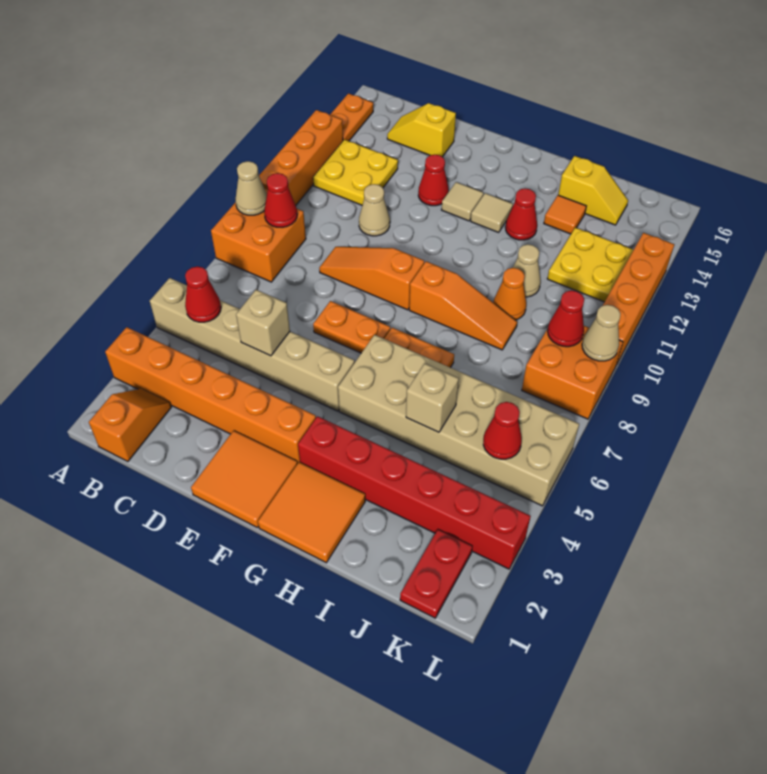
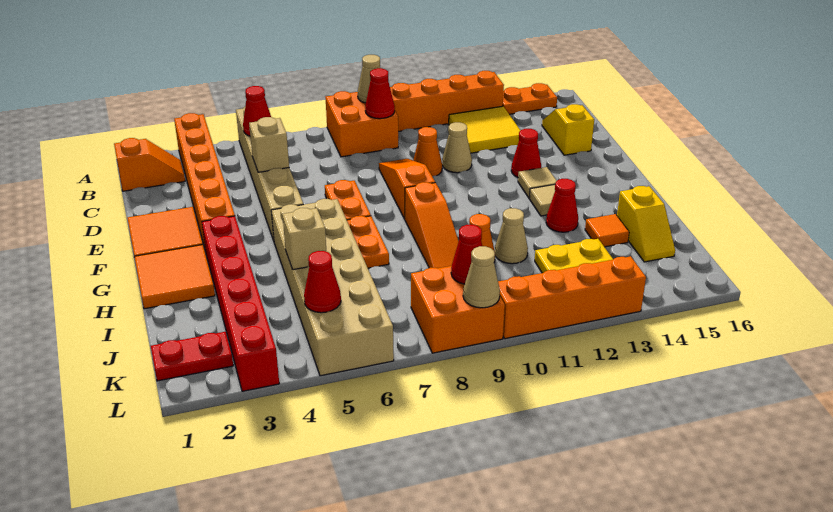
yellow 2x2 plate [313,140,398,205] -> yellow 2x2 tile [449,106,521,153]
none -> orange 1x1 cone [413,127,442,176]

